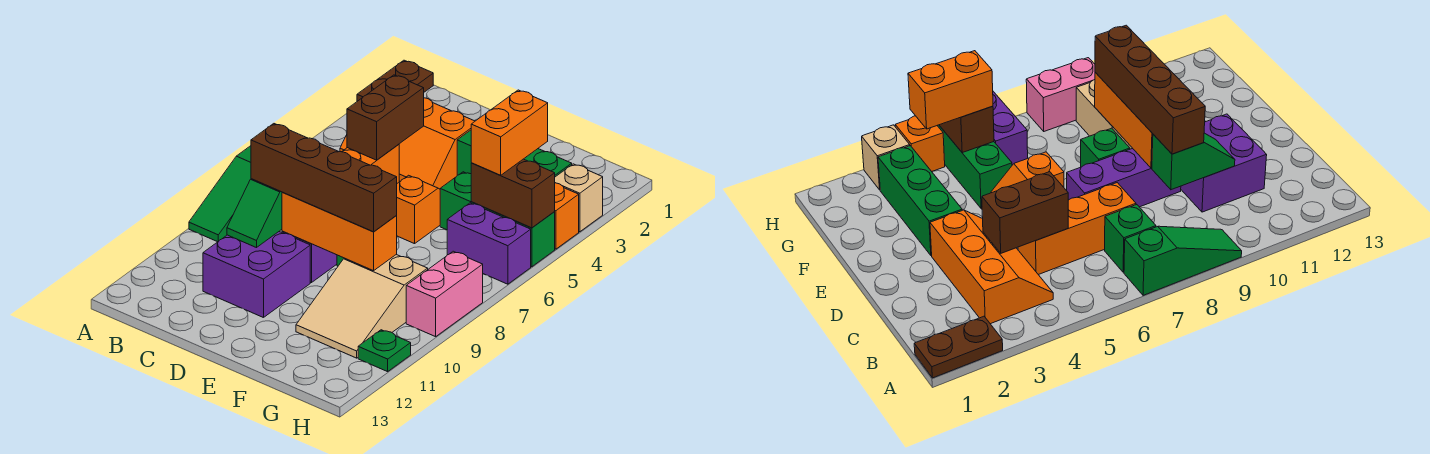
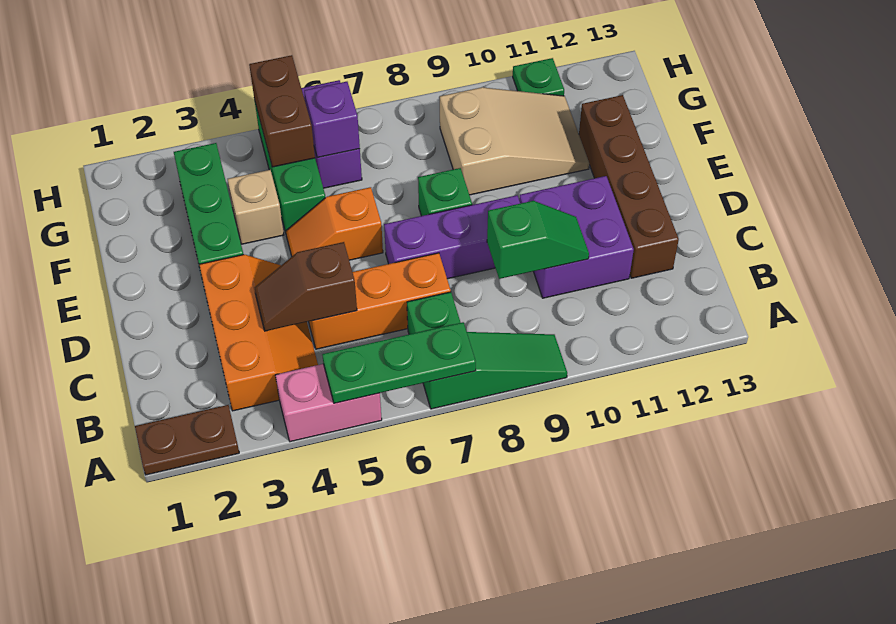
none -> green 1x3 plate [322,322,476,403]
brown 1x2 brick [347,75,424,160] -> brown 1x2 slope [255,242,357,331]
brown 1x4 brick [251,124,397,232] -> brown 1x4 brick moved to [579,95,679,278]
orange 1x3 brick [282,192,397,271] -> none
orange 1x2 brick [471,90,548,175] -> none
none -> purple 1x1 brick [304,82,360,158]
tan 1x1 brick [555,164,603,232] -> tan 1x1 brick moved to [228,170,284,244]
orange 1x1 brick [554,183,579,249] -> none
pink 1x2 brick [406,251,483,337] -> pink 1x2 brick moved to [275,364,382,442]

